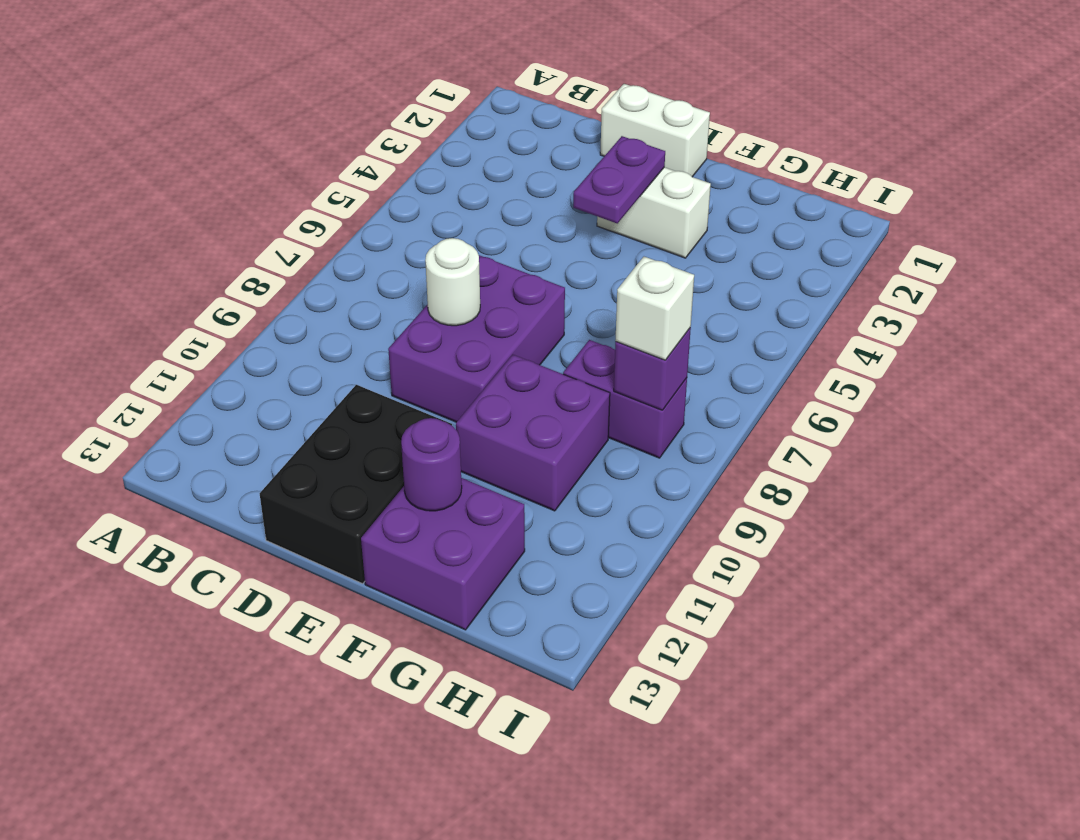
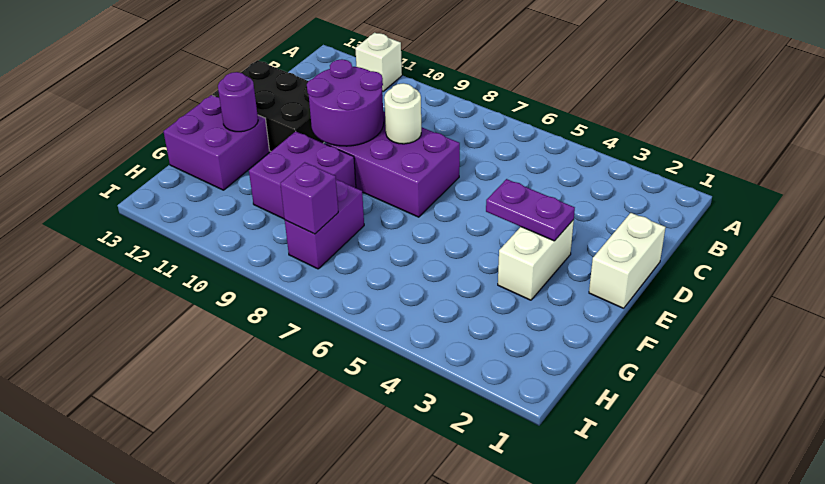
none -> purple 2x2 round brick [307,59,384,146]
white 1x1 brick [615,257,694,360] -> white 1x1 brick moved to [355,33,402,91]

